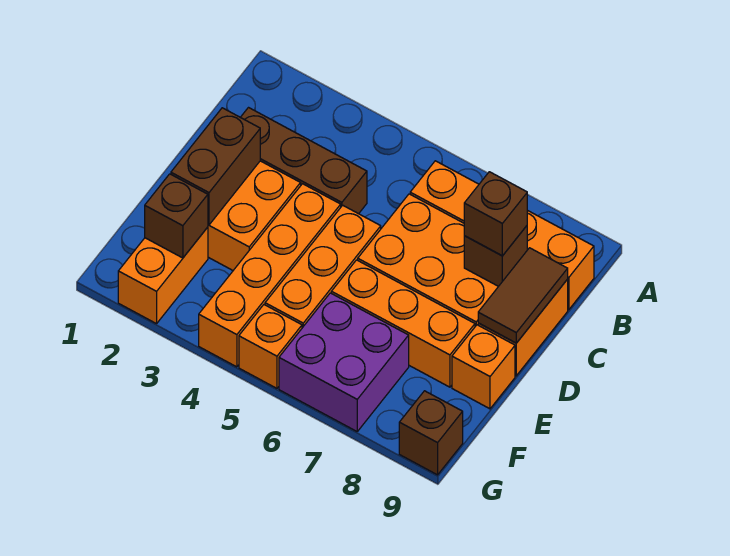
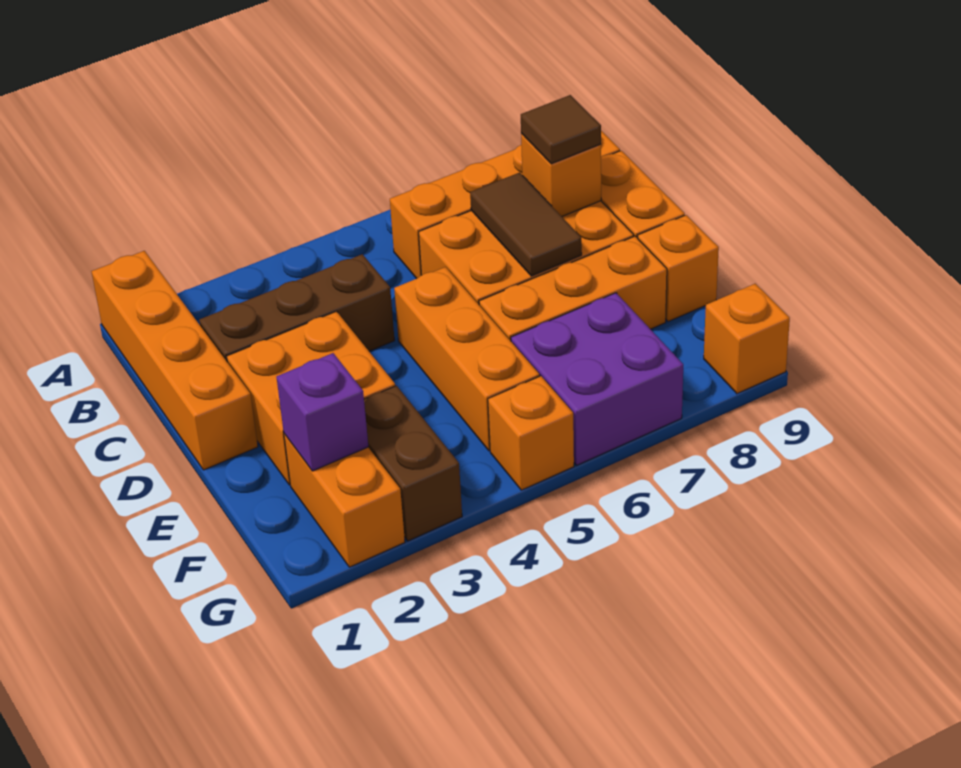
brown 1x1 brick [464,226,527,286] -> orange 1x1 brick [521,133,601,216]
brown 1x1 brick [464,172,527,256] -> brown 1x1 tile [521,95,601,164]
brown 1x2 tile [478,248,568,343] -> brown 1x2 tile moved to [470,172,582,276]
brown 1x2 brick [171,108,260,225] -> brown 1x2 brick moved to [364,386,462,541]
orange 1x4 brick [199,184,341,367] -> orange 1x4 brick moved to [91,251,258,470]
brown 1x1 brick [145,174,208,258] -> purple 1x1 brick [277,353,368,471]
brown 1x1 brick [399,391,463,475] -> orange 1x1 brick [704,284,790,394]

